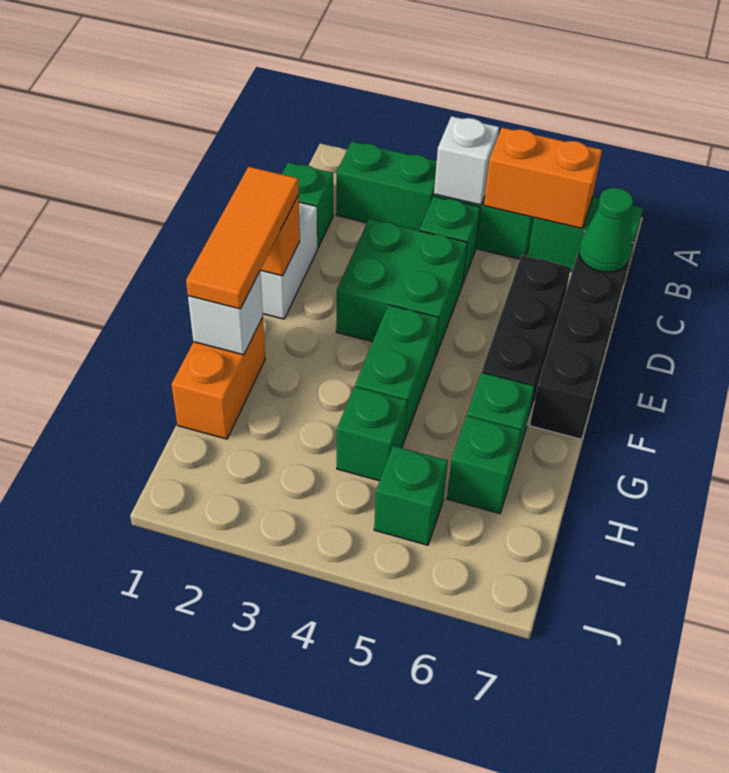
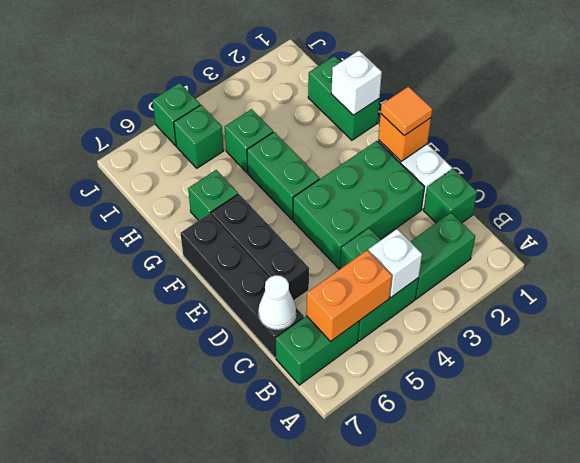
green 1x1 cone [579,188,633,272] -> white 1x1 cone [258,275,296,330]
green 2x2 brick [336,219,467,357] -> green 2x3 brick [293,141,424,269]
orange 1x3 tile [186,167,299,309] -> orange 1x1 tile [381,87,432,136]
orange 1x2 brick [171,317,265,439] -> green 1x2 brick [308,56,379,140]
green 1x1 brick [447,416,521,514] -> green 1x1 brick moved to [152,83,200,146]

